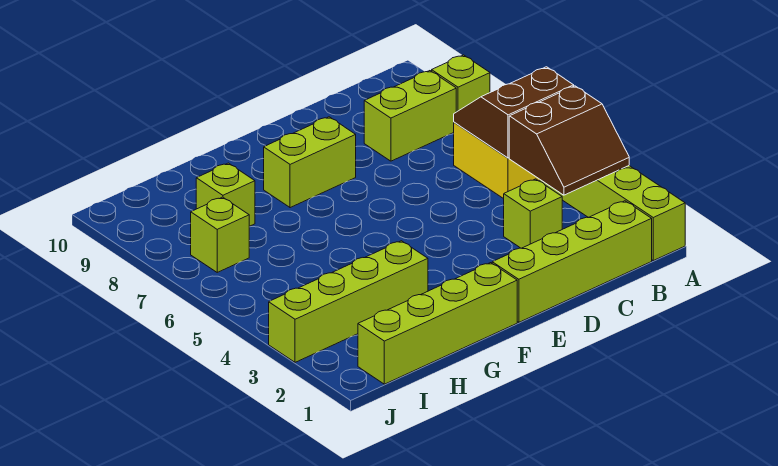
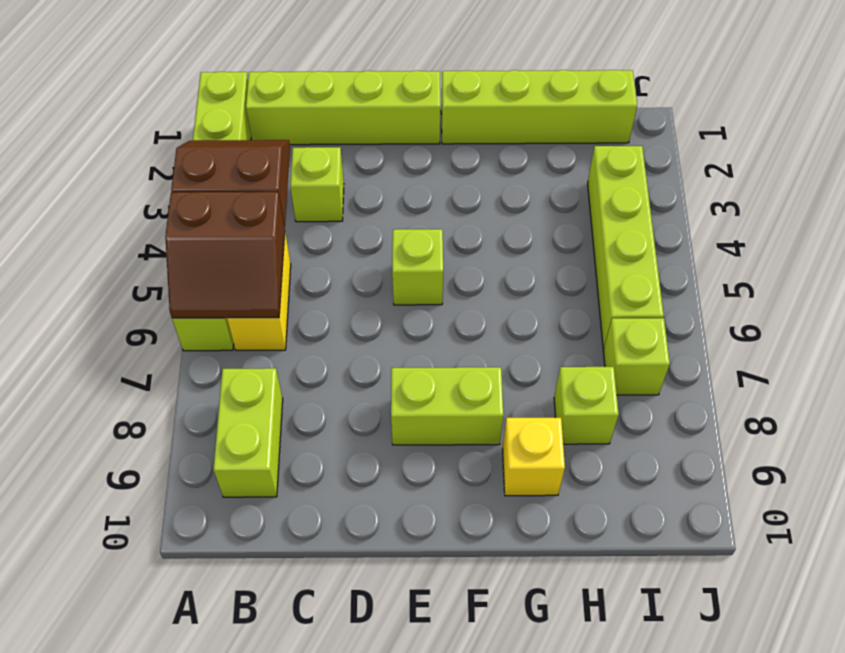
lime 1x1 brick [432,55,490,112] -> lime 1x1 brick moved to [392,229,443,305]
lime 1x2 brick [364,71,456,161] -> lime 1x2 brick turned to [213,368,283,497]
lime 1x4 brick [269,241,428,362] -> lime 1x4 brick turned to [588,146,664,348]
none -> yellow 1x1 brick [503,418,565,496]

